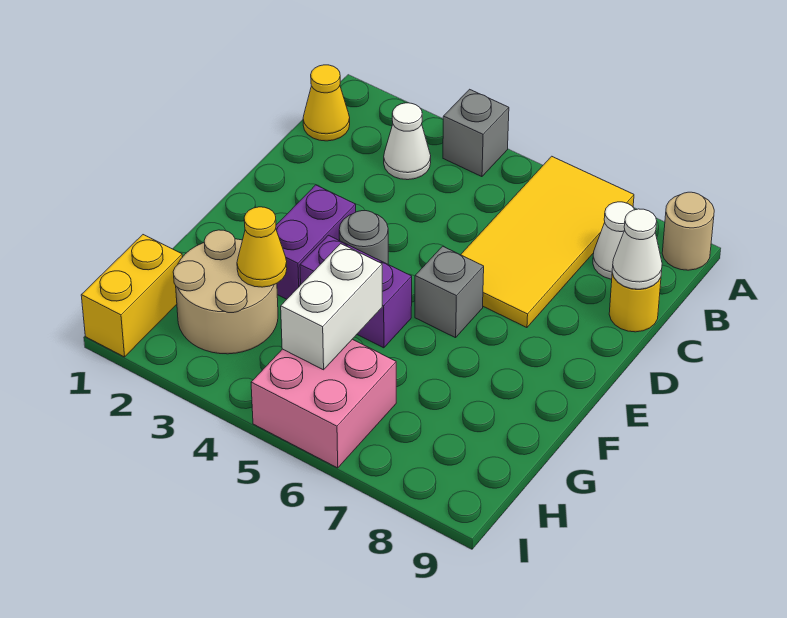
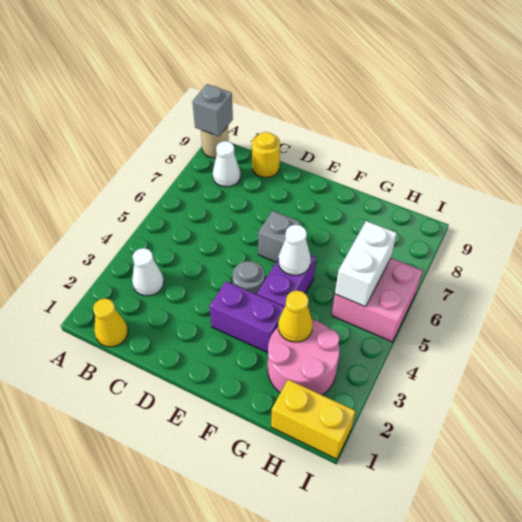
grey 1x1 brick [443,89,509,177] -> grey 1x1 brick moved to [192,84,233,136]
yellow 2x4 tile [461,156,634,328] -> none
white 1x1 cone [612,209,662,289] -> white 1x1 cone moved to [278,225,311,275]
tan 2x2 round brick [173,230,278,354] -> pink 2x2 round brick [268,320,340,395]
white 1x2 brick [281,244,382,370] -> white 1x2 brick turned to [335,221,397,307]

